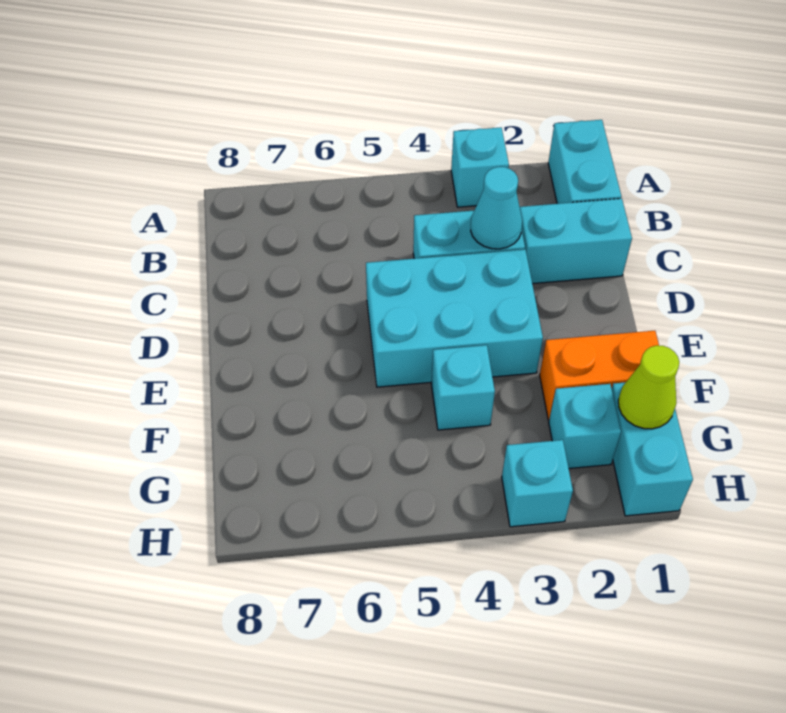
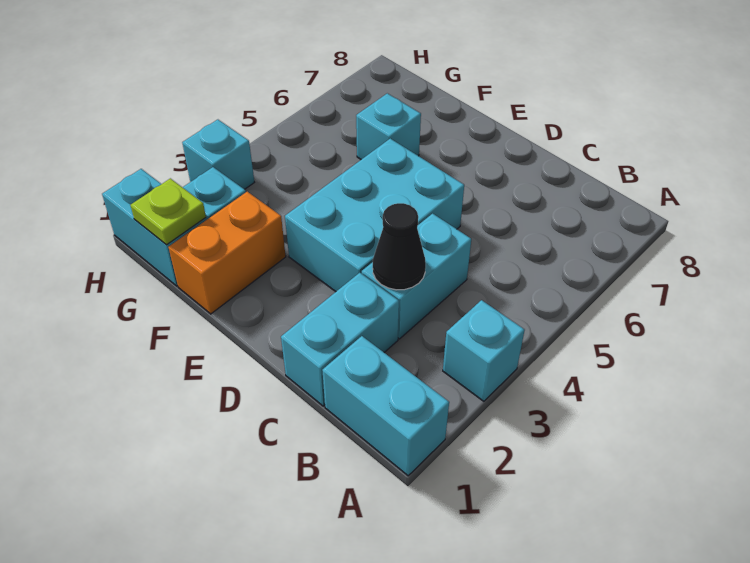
cyan 1x1 cone [471,167,522,249] -> black 1x1 cone [373,203,426,290]
cyan 1x1 brick [431,345,495,430] -> cyan 1x1 brick moved to [356,93,421,159]
lime 1x1 cone [618,345,679,429] -> lime 1x1 plate [130,178,206,245]

